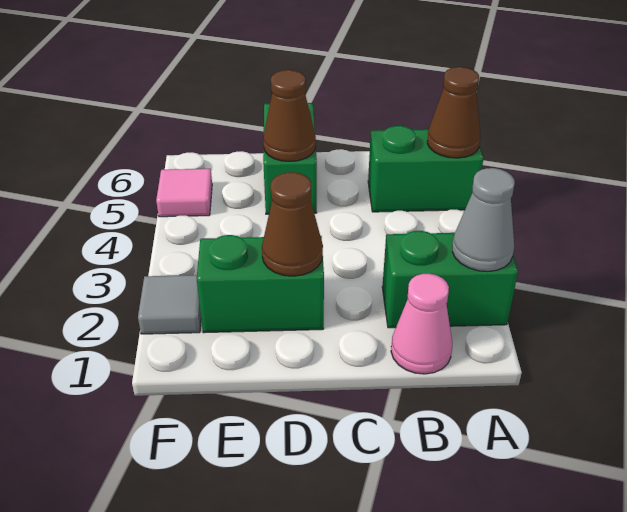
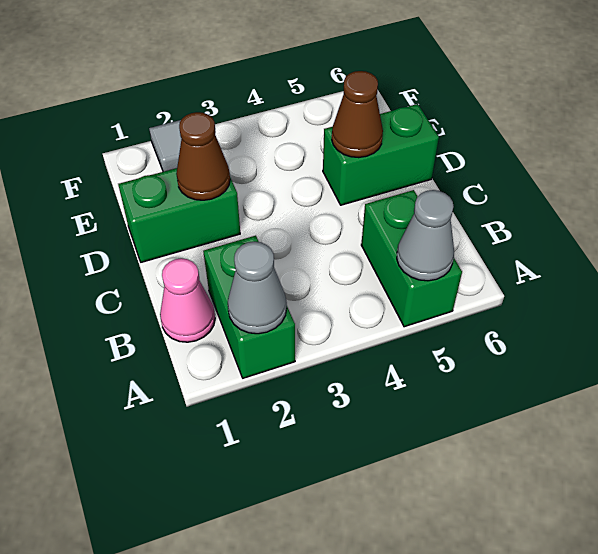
brown 1x1 cone [427,67,481,158] -> grey 1x1 cone [397,190,454,281]
green 1x2 brick [197,235,324,333] -> green 1x2 brick turned to [118,168,240,262]
pink 1x1 tile [156,169,212,217] -> none

